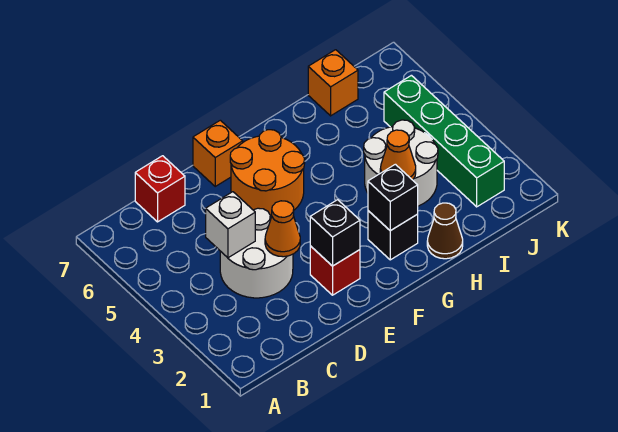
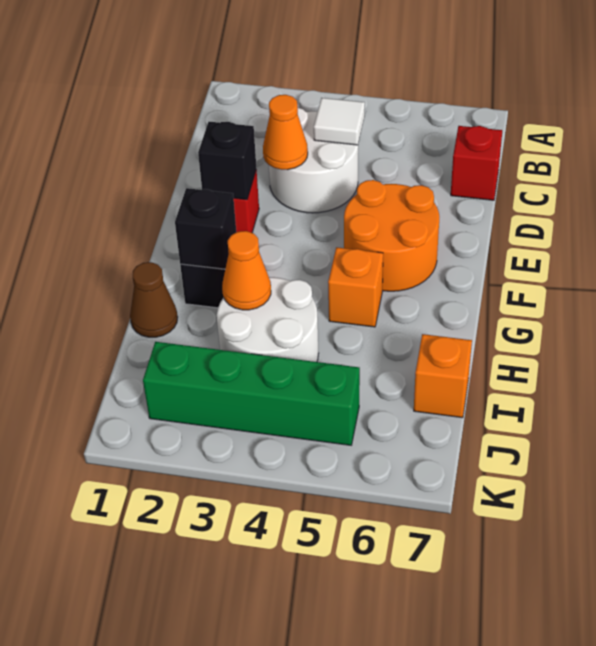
white 1x1 brick [206,192,255,258] -> white 1x1 tile [314,98,365,145]
orange 1x1 brick [193,120,243,186] -> orange 1x1 brick moved to [328,247,383,327]

